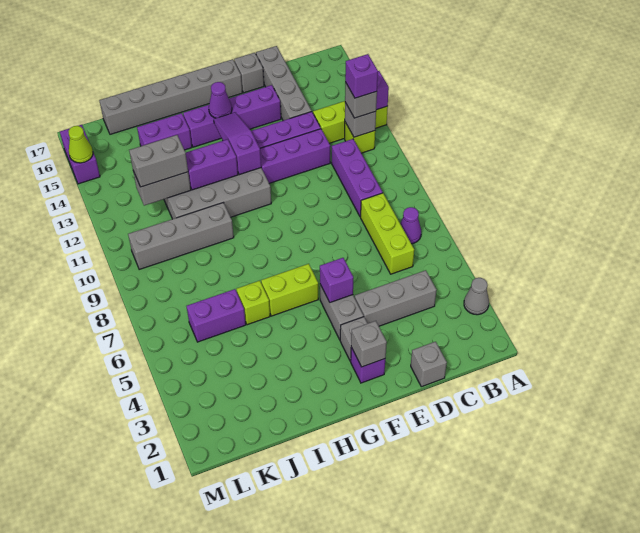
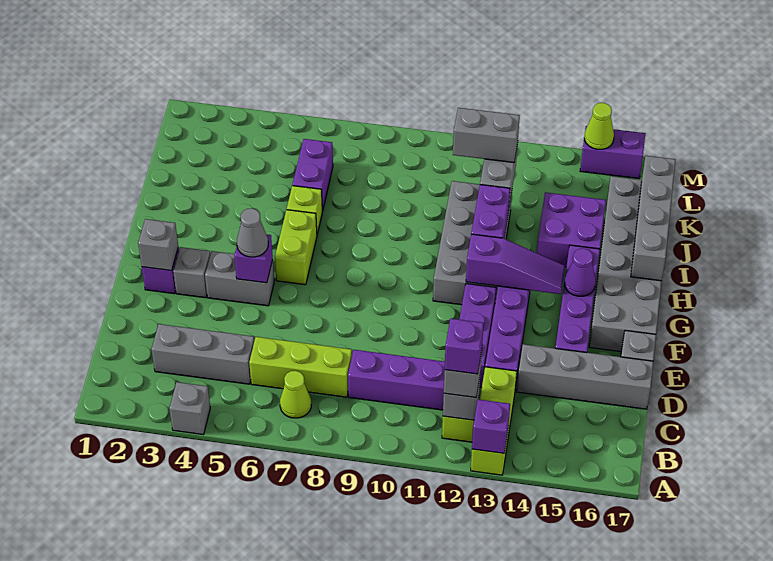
grey 1x1 cone [464,278,489,315] -> grey 1x1 cone moved to [237,208,268,257]
purple 1x1 cone [400,207,421,244] -> lime 1x1 cone [280,371,311,418]
grey 1x3 brick [355,270,436,326] -> grey 1x3 brick turned to [152,324,254,384]
grey 1x1 brick [411,342,447,387] -> grey 1x1 brick moved to [169,382,210,435]
grey 1x6 brick [99,59,242,134] -> grey 2x6 brick [589,176,662,352]
grey 1x4 brick [128,203,234,270] -> grey 1x4 brick moved to [631,156,675,281]
purple 1x2 brick [137,113,192,150] -> purple 2x2 brick [537,192,606,267]
grey 1x2 brick [129,135,188,187] -> grey 1x2 brick turned to [453,108,520,163]

